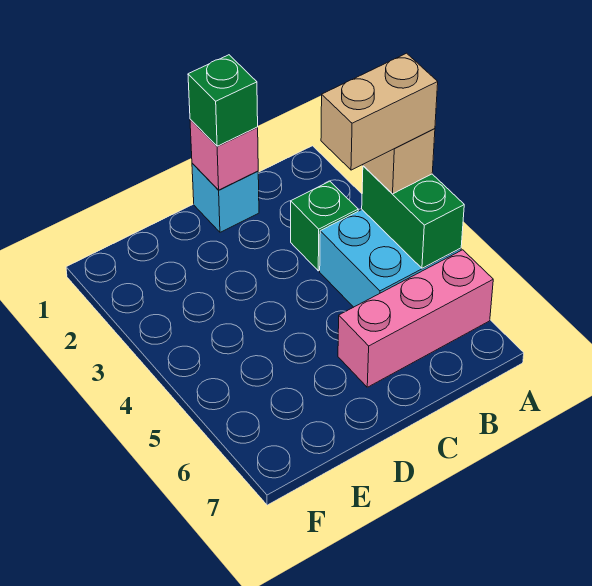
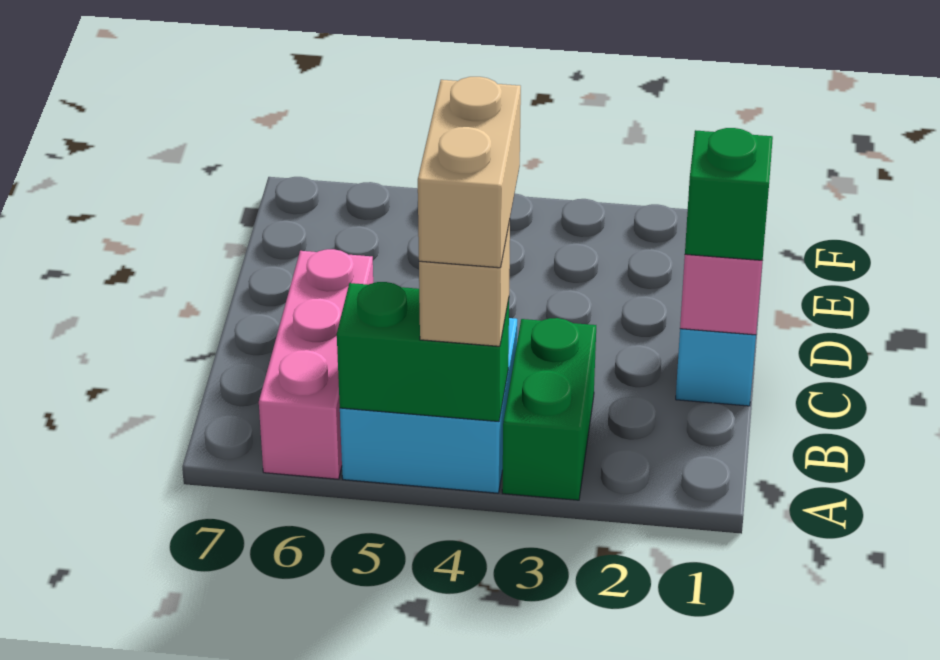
green 1x1 brick [291,181,358,271] -> green 1x2 brick [502,318,596,500]

